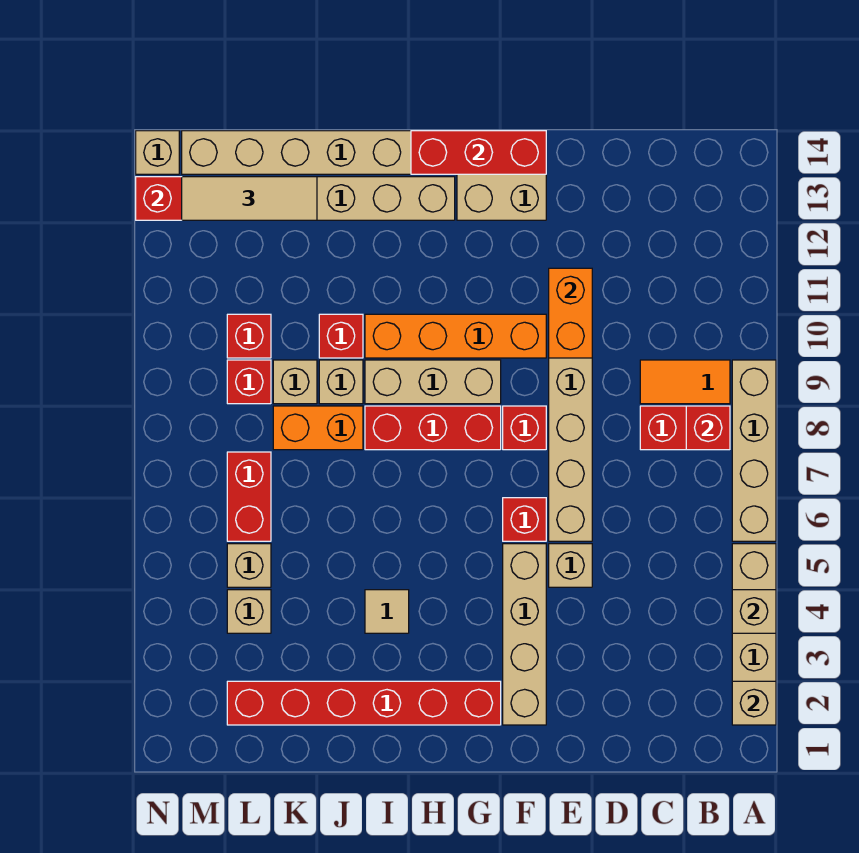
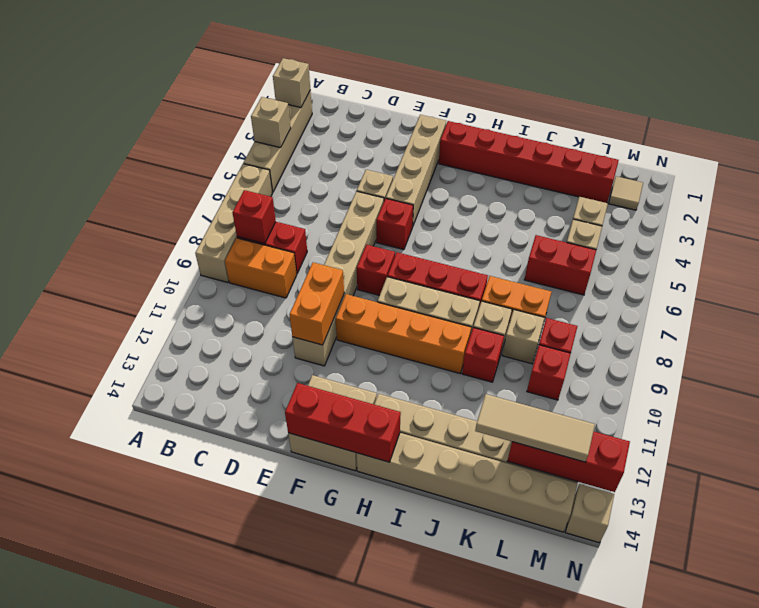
orange 1x2 tile [640,360,730,404] -> orange 1x2 brick [225,238,297,298]
tan 1x1 tile [365,590,409,633] -> tan 1x1 tile moved to [608,176,643,210]
red 1x2 brick [227,452,271,541] -> red 1x2 brick turned to [524,235,596,295]

